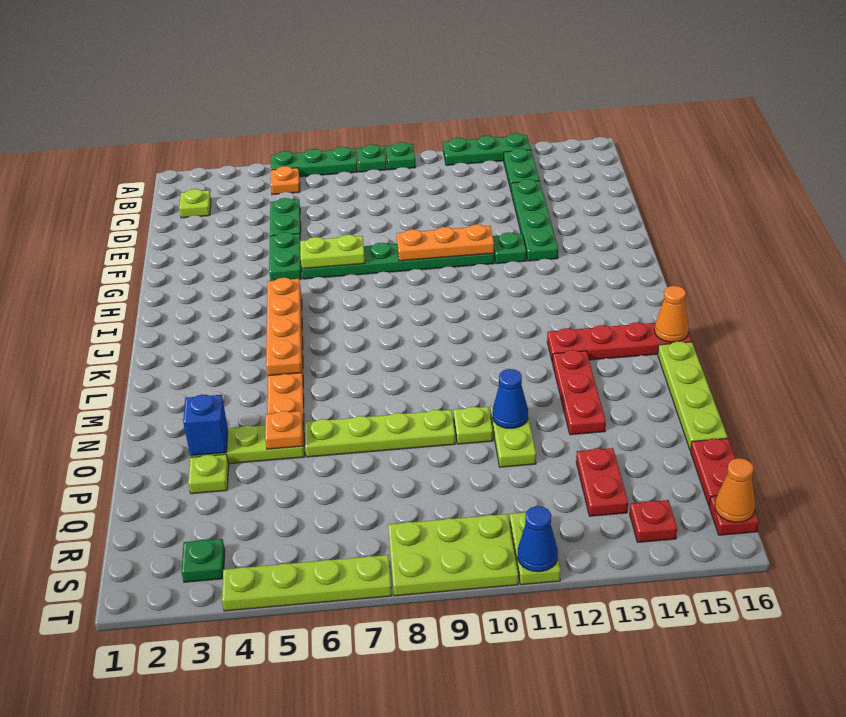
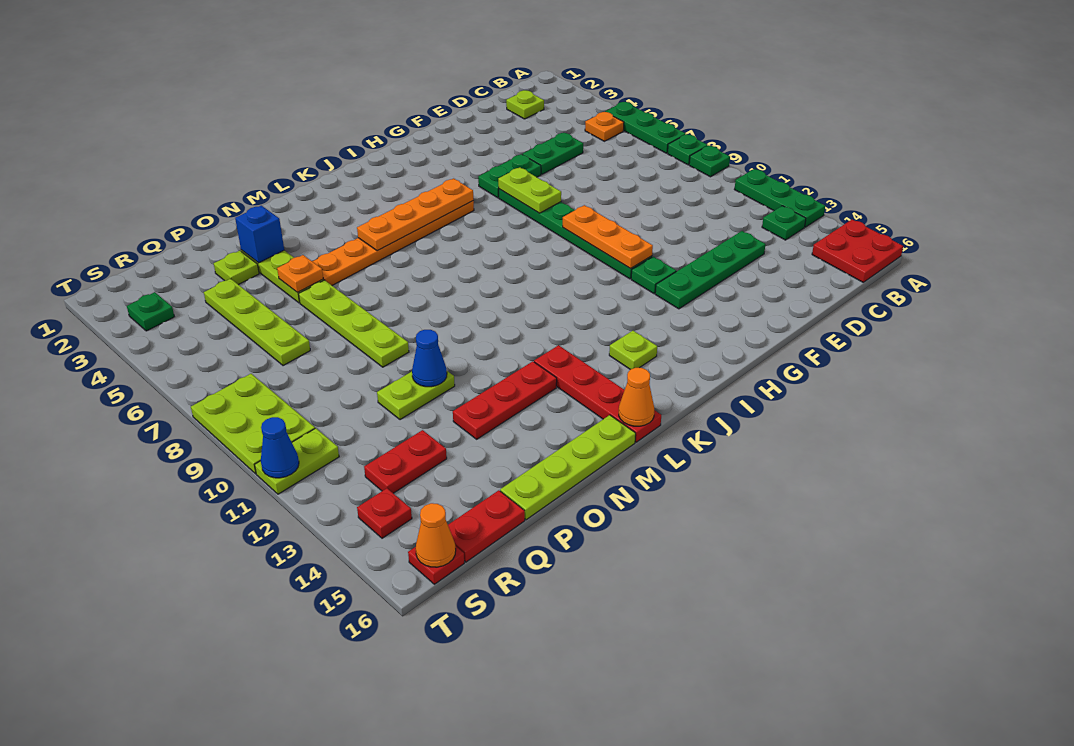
none -> red 2x2 plate [812,220,903,282]
green 1x2 plate [504,148,539,190] -> green 1x1 plate [762,206,806,240]
lime 1x1 plate [453,407,493,444] -> lime 1x1 plate moved to [609,331,657,369]
lime 1x4 plate [222,555,392,611] -> lime 1x4 plate moved to [204,279,310,366]

